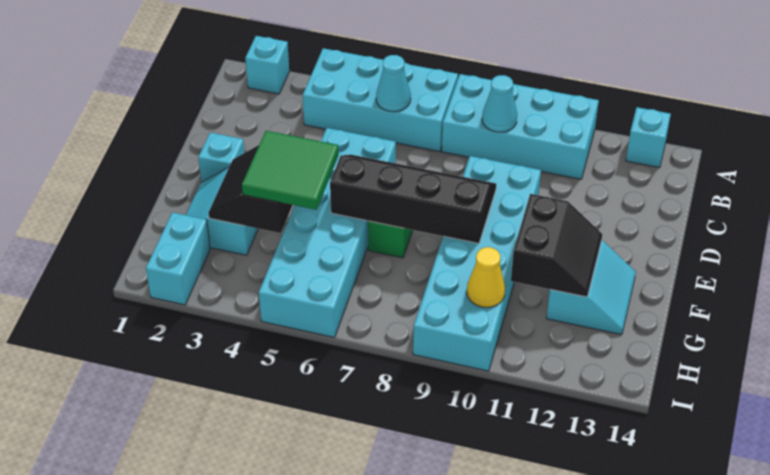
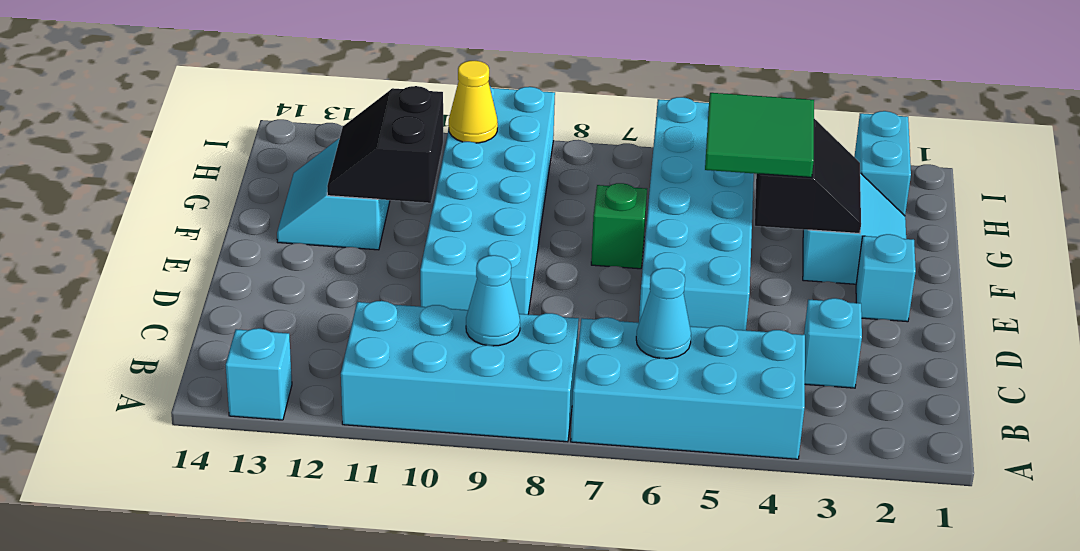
cyan 1x1 brick [245,36,289,94] -> cyan 1x1 brick moved to [804,298,862,388]
black 2x4 slope [330,155,496,243] -> none

